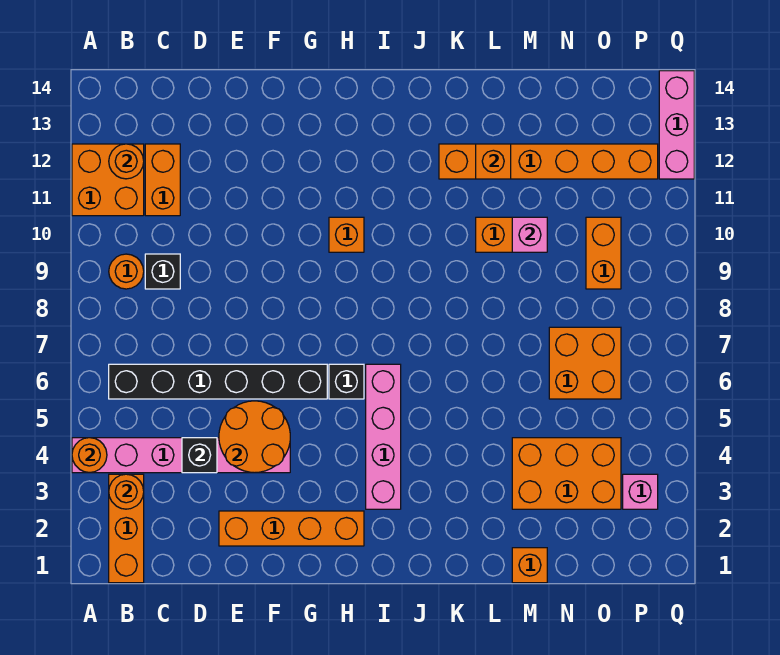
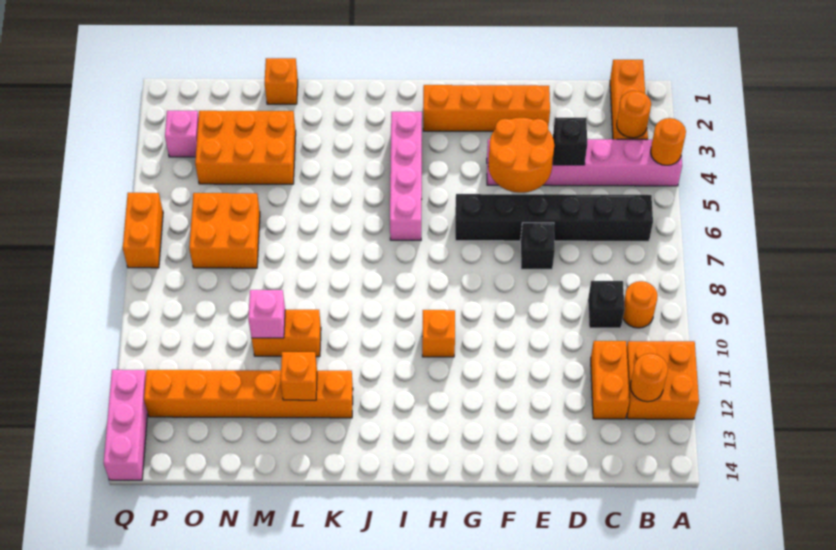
black 1x1 brick [329,364,364,399] -> black 1x1 brick moved to [521,223,555,269]
orange 1x2 brick [586,217,621,289] -> orange 1x2 brick moved to [123,193,163,268]

